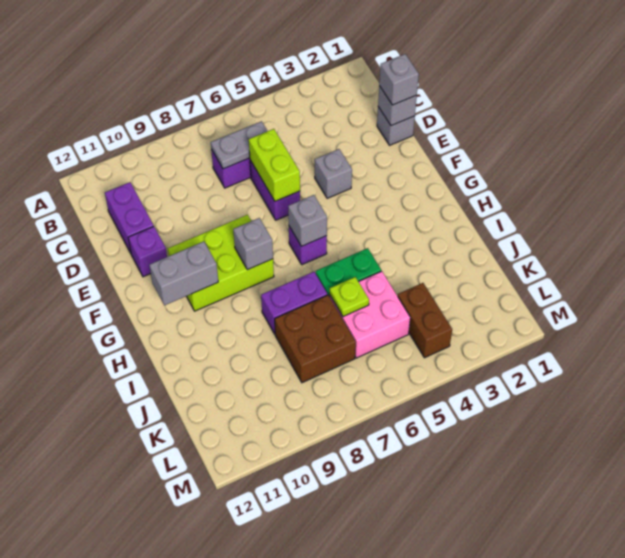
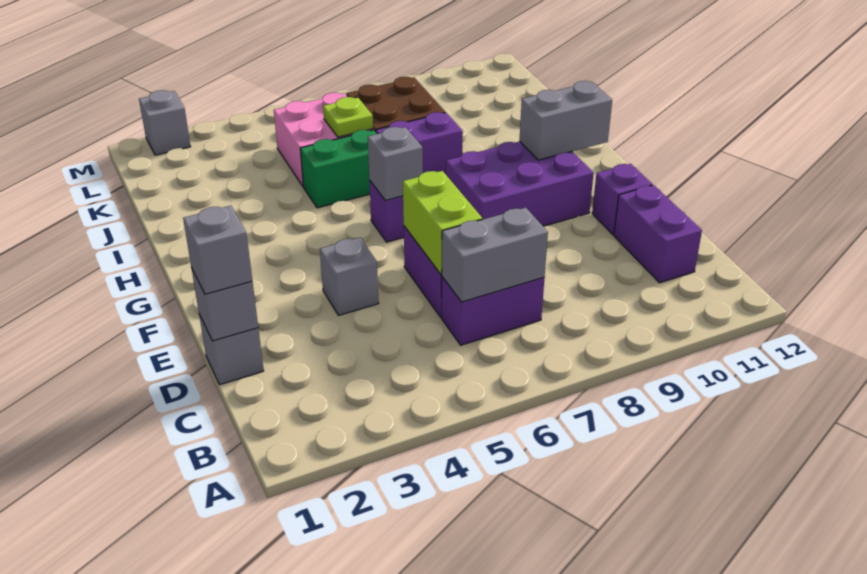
grey 1x2 plate [211,121,267,169] -> grey 1x2 brick [442,208,548,302]
lime 2x3 brick [168,215,274,311] -> purple 2x3 brick [446,141,594,226]
grey 1x1 brick [233,218,273,270] -> grey 1x1 brick moved to [139,90,191,155]
brown 1x2 brick [398,283,452,358] -> none

